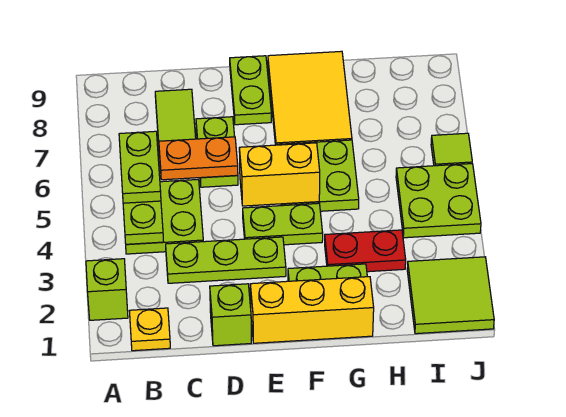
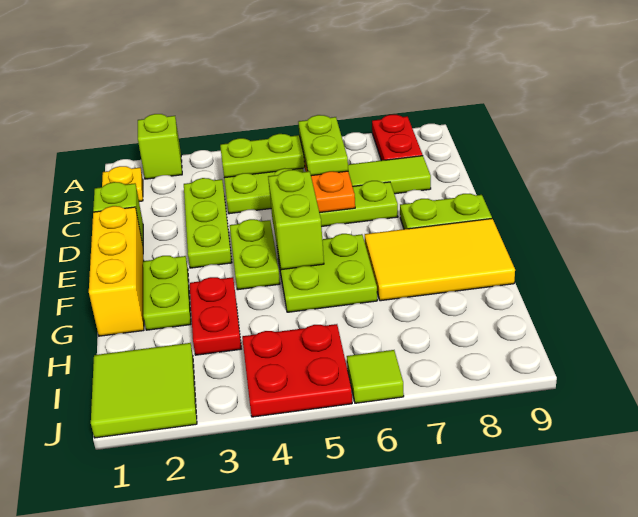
none -> red 1x2 plate [372,115,423,161]
lime 1x2 plate [119,131,161,203] -> lime 1x2 plate turned to [298,115,348,176]
yellow 1x2 brick [239,143,320,206] -> lime 1x2 brick [268,170,324,270]
lime 2x2 plate [396,164,481,238] -> red 2x2 plate [242,324,352,417]

